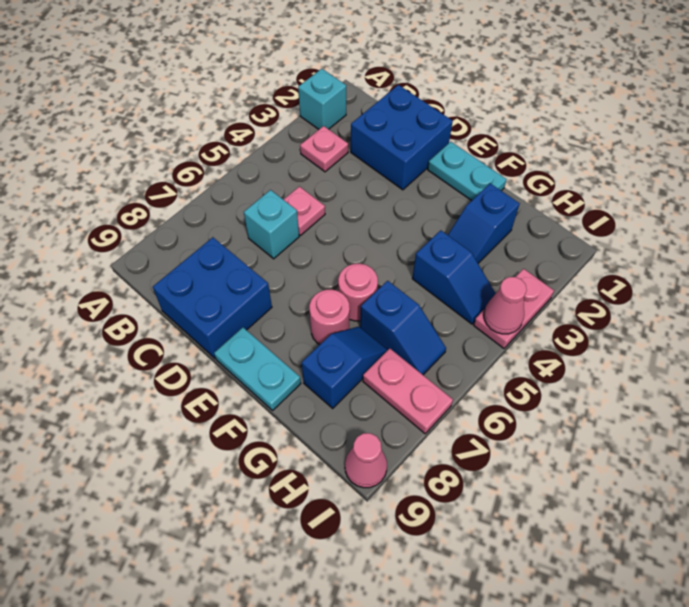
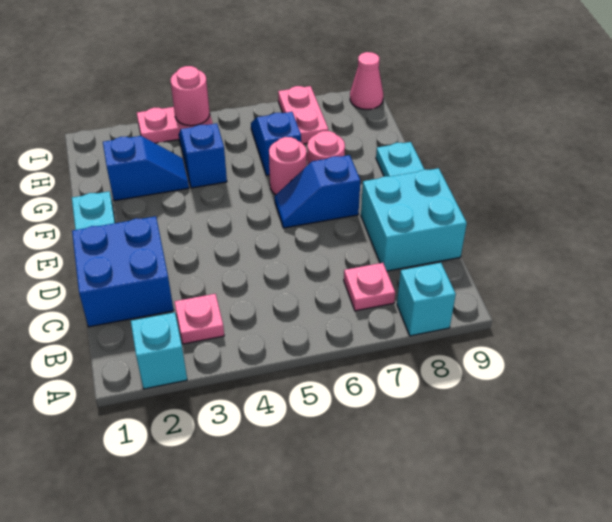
pink 1x1 plate [284,186,325,235] -> pink 1x1 plate moved to [344,263,395,311]
cyan 1x1 brick [244,190,299,259] -> cyan 1x1 brick moved to [397,263,456,336]
blue 2x2 brick [153,237,272,358] -> cyan 2x2 brick [361,168,467,271]
blue 1x2 slope [302,327,387,408] -> blue 1x2 slope moved to [275,155,360,228]
pink 1x1 cone [484,277,527,334] -> pink 1x1 round brick [171,66,210,126]

